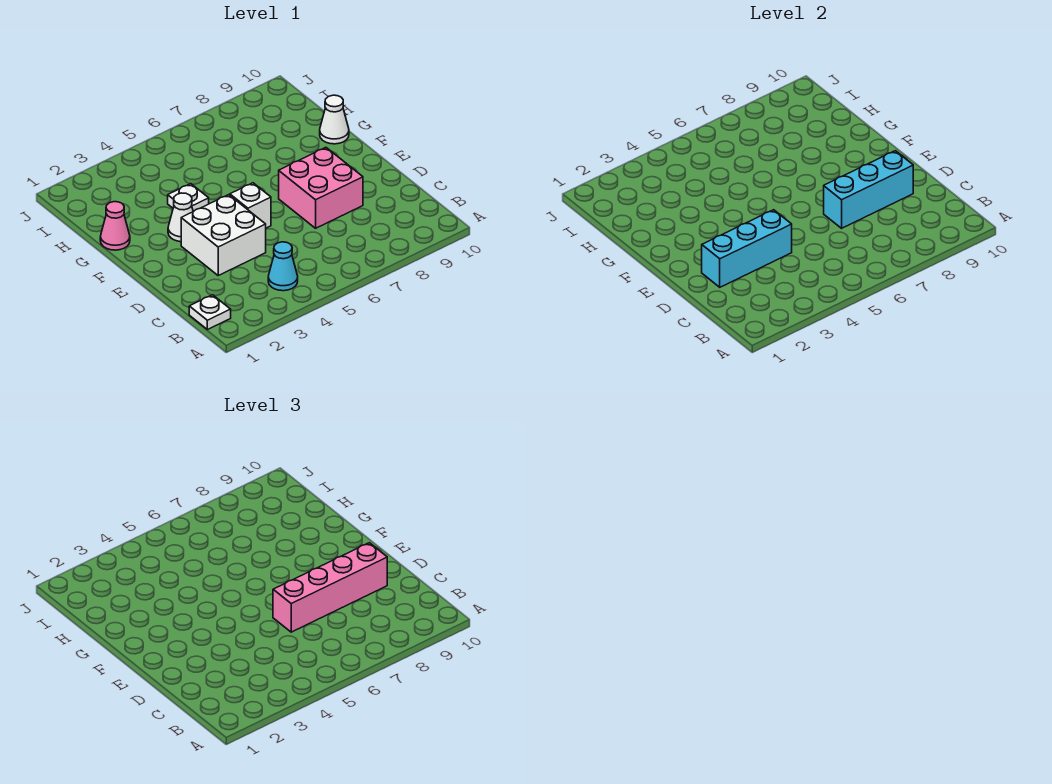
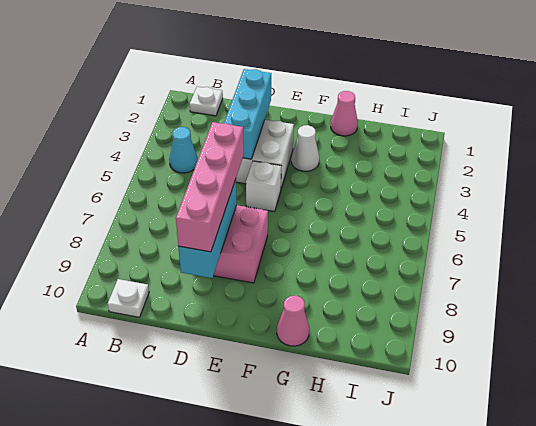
white 1x1 plate [168,184,209,212] -> white 1x1 plate moved to [108,279,149,317]
white 1x1 cone [320,95,349,144] -> pink 1x1 cone [277,296,309,346]

